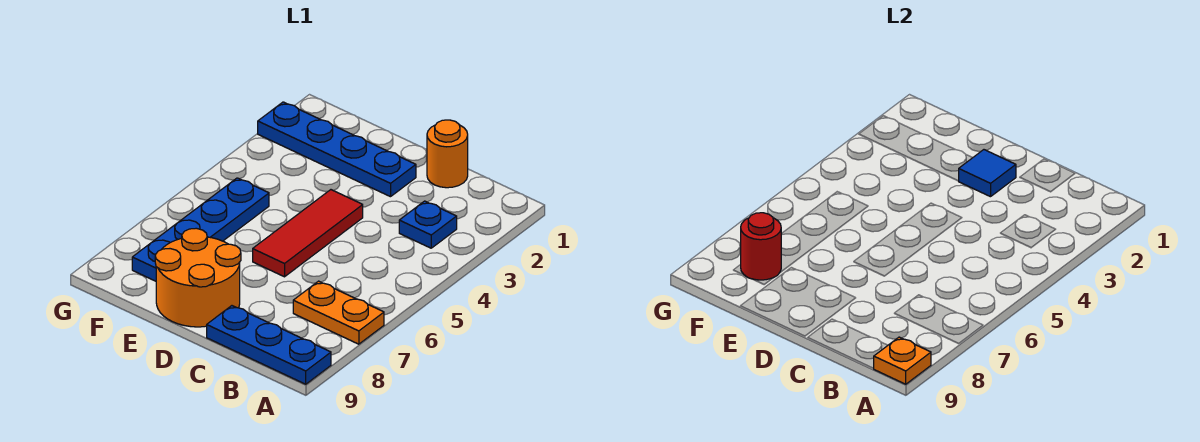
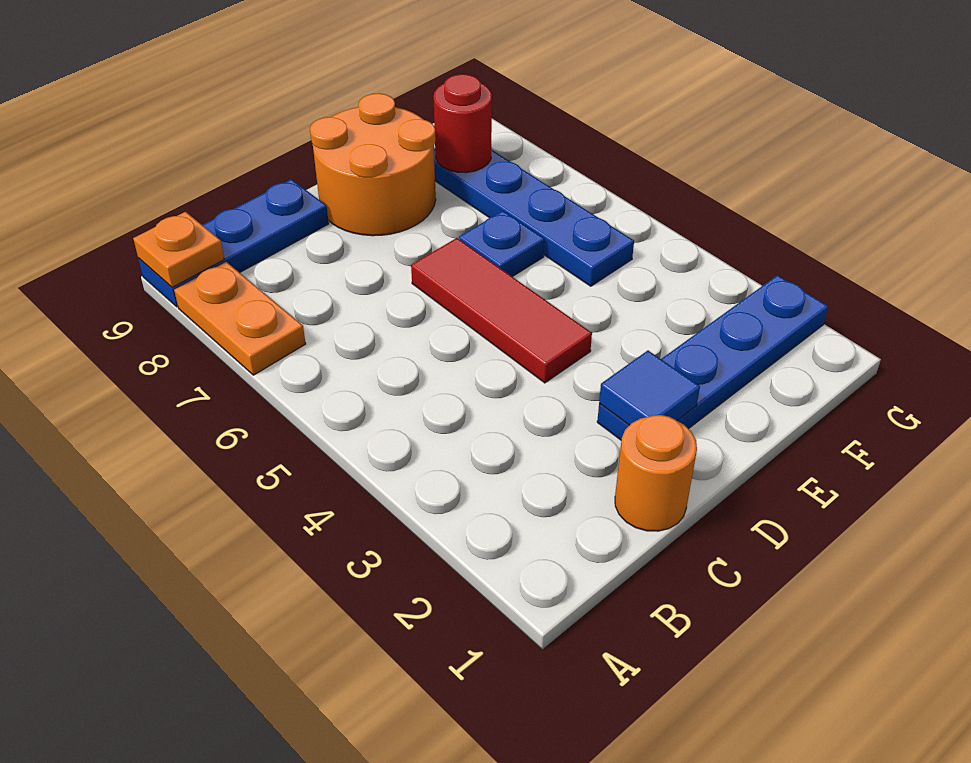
orange 1x2 plate [293,281,384,344] -> orange 1x2 plate turned to [174,262,306,375]
blue 1x1 plate [399,201,457,248] -> blue 1x1 plate moved to [459,211,544,277]

